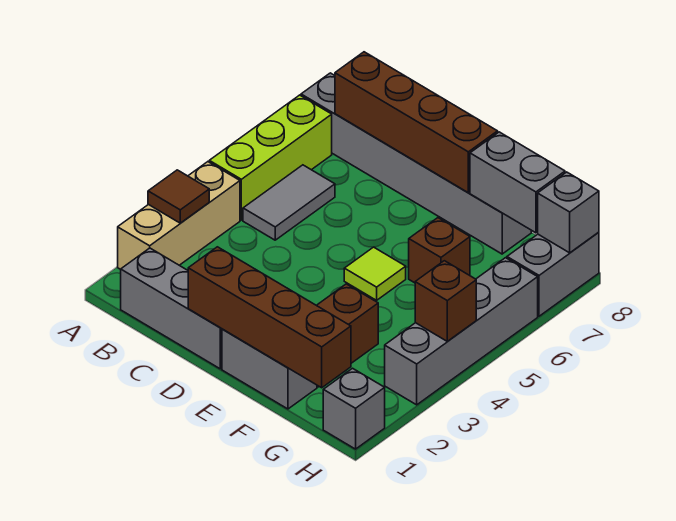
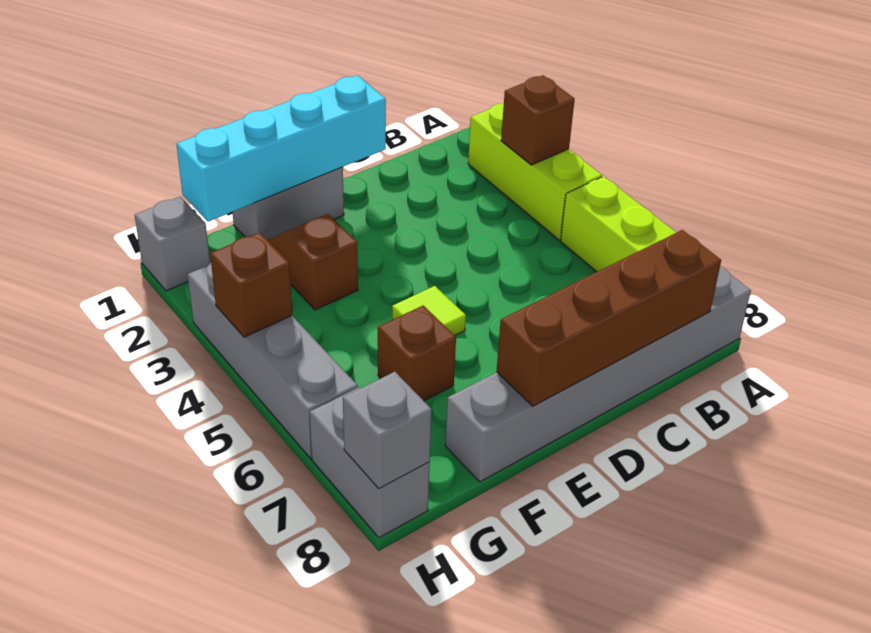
tan 1x3 brick [118,162,240,269] -> lime 1x3 brick [468,103,602,240]
brown 1x1 tile [148,170,209,223] -> brown 1x1 brick [501,75,575,165]
grey 1x3 brick [121,248,222,369] -> none
grey 1x2 tile [243,165,335,240] -> none
brown 1x4 brick [188,247,351,388] -> cyan 1x4 brick [176,75,386,222]
grey 1x2 brick [470,132,565,233] -> none

